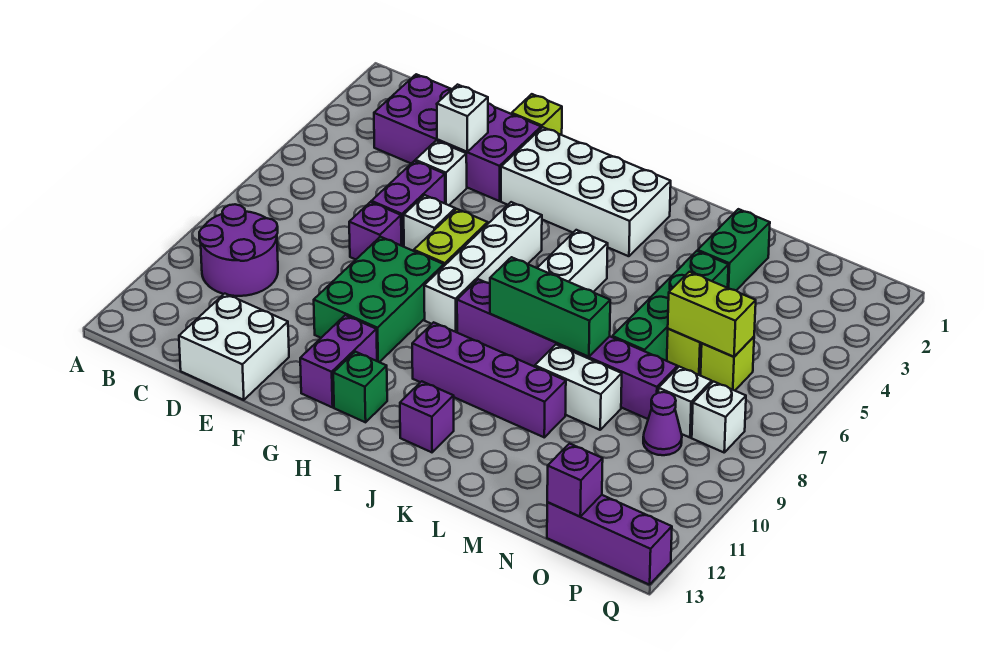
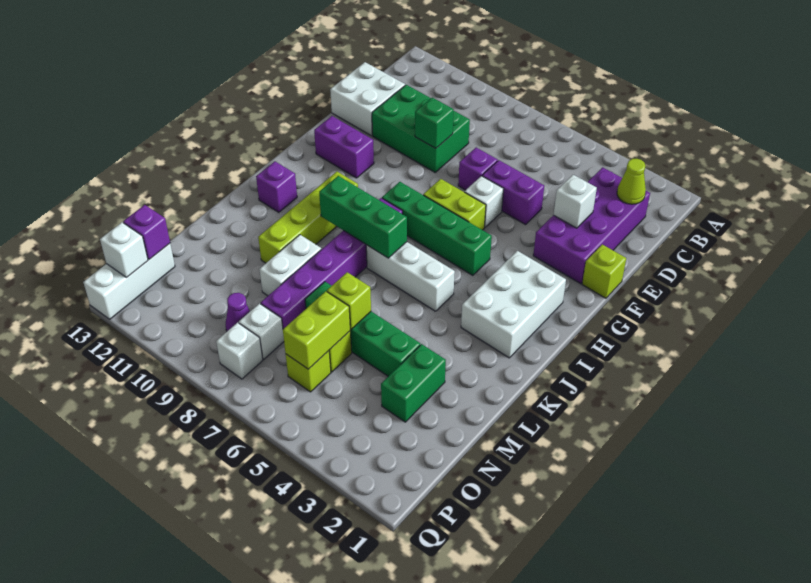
purple 2x2 round brick [199,204,278,296] -> none
none -> lime 1x1 cone [617,159,646,204]
white 1x1 brick [415,141,467,205] -> white 1x1 brick moved to [100,222,148,277]
green 2x3 brick [314,237,444,362] -> green 2x3 brick moved to [372,85,470,172]
white 2x4 brick [501,127,671,256] -> white 2x3 brick [461,251,566,358]
white 1x4 brick [424,202,542,332] -> green 1x4 brick [382,182,492,275]
green 1x1 brick [333,352,387,422] -> green 1x1 brick moved to [415,98,454,148]
purple 1x4 brick [412,322,566,437] -> lime 1x4 brick [258,172,358,263]
green 1x3 brick [490,257,610,357] -> green 1x3 brick turned to [319,176,407,258]
green 1x2 brick [698,209,770,290] -> green 1x2 brick turned to [381,344,446,422]
none -> lime 1x1 brick [327,272,371,329]
purple 1x3 brick [547,495,672,585] -> white 1x3 brick [83,243,175,319]

